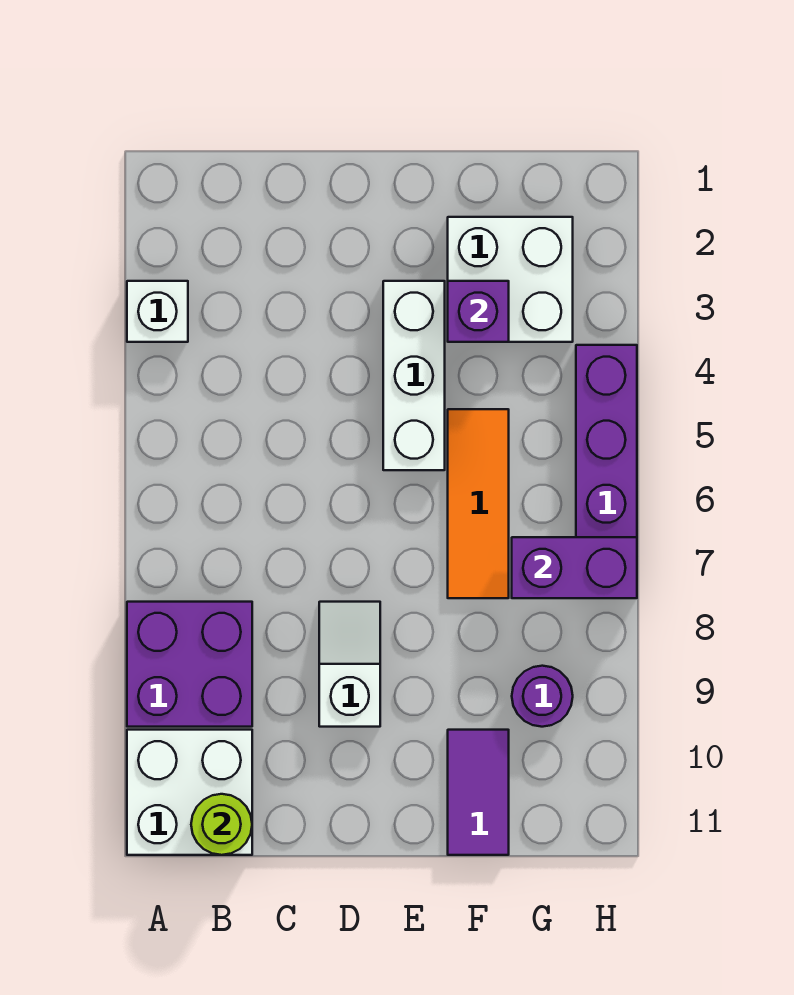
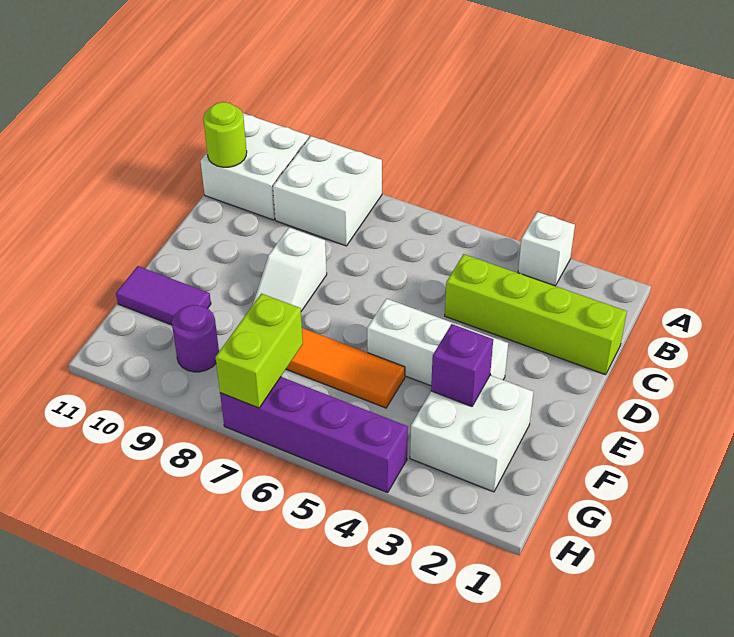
purple 2x2 brick [127,602,252,727] -> white 2x2 brick [273,136,382,246]
none -> lime 1x4 brick [445,254,627,375]
white 1x2 slope [319,602,380,727] -> white 1x2 slope turned to [253,227,327,311]
purple 1x2 brick [512,537,637,598] -> lime 1x2 brick [216,294,303,408]

